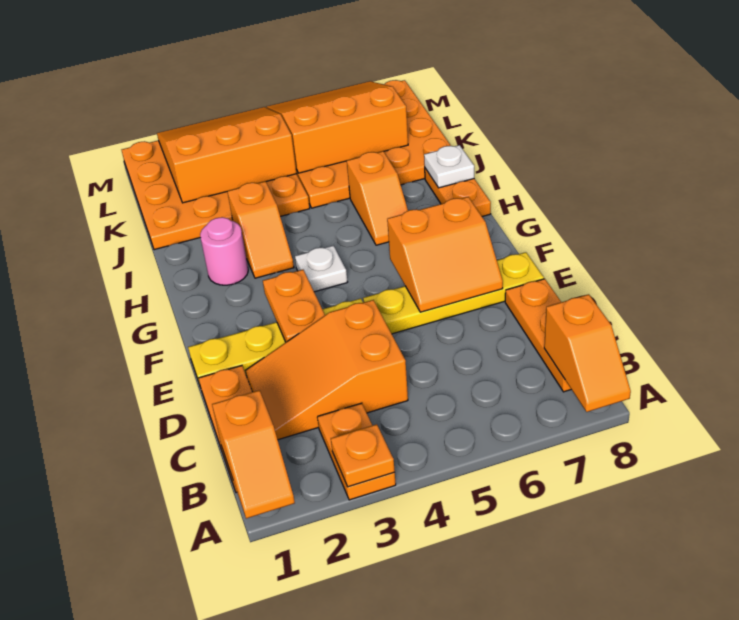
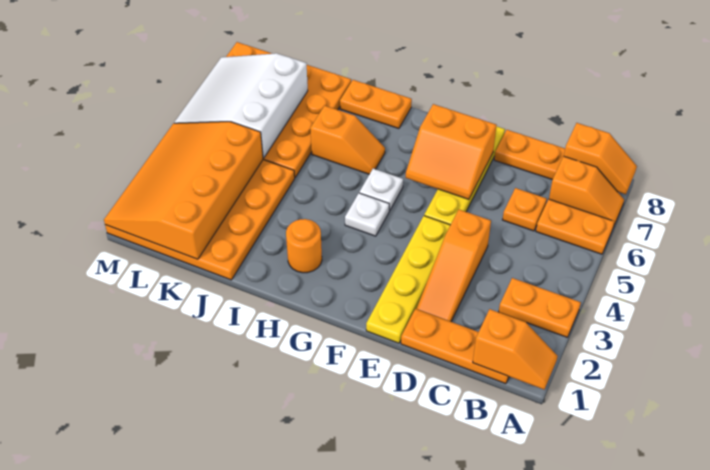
orange 1x1 plate [331,424,395,487] -> orange 1x1 plate moved to [503,188,547,231]
orange 2x3 slope [246,300,408,440] -> orange 1x3 slope [417,210,491,322]
orange 1x2 plate [263,270,325,342] -> orange 1x2 plate moved to [536,199,615,254]
orange 2x2 slope [387,197,503,312] -> orange 2x2 slope turned to [406,104,497,199]
pink 1x1 round brick [200,217,248,285] -> orange 1x1 round brick [286,219,322,273]
orange 1x2 slope [227,181,294,278] -> orange 1x2 slope moved to [549,156,624,227]
white 1x1 plate [424,145,474,188] -> white 1x1 plate moved to [359,169,403,211]
orange 3x3 slope [157,107,297,203] -> orange 3x4 slope [104,122,263,259]
orange 3x3 slope [266,81,408,173] -> white 3x3 slope [174,53,308,158]

